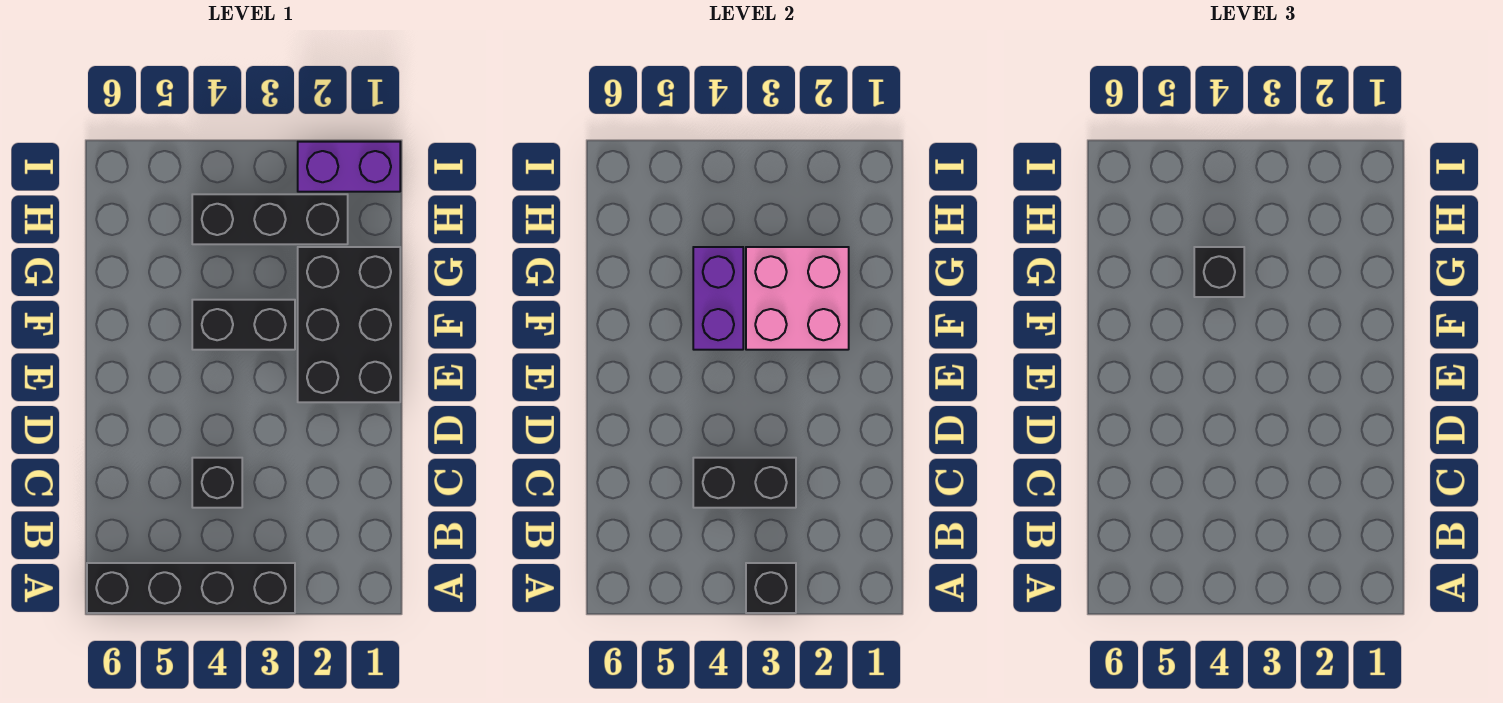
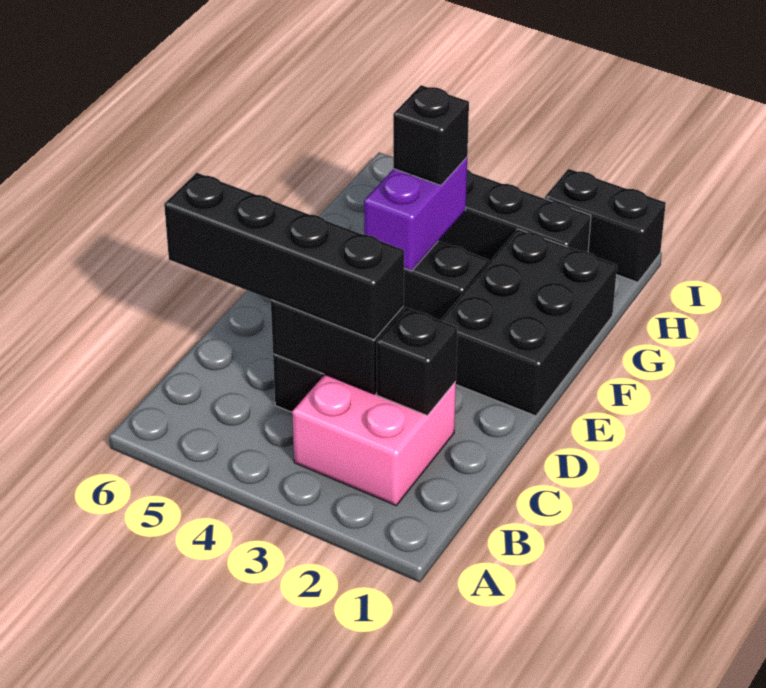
black 1x4 brick [87,563,295,613] -> black 1x4 brick moved to [164,173,404,340]
black 1x1 brick [746,563,796,613] -> black 1x1 brick moved to [377,308,457,416]
pink 2x2 brick [746,247,849,350] -> pink 2x2 brick moved to [292,375,456,505]
purple 1x2 brick [298,142,400,192] -> black 1x2 brick [545,169,666,282]

